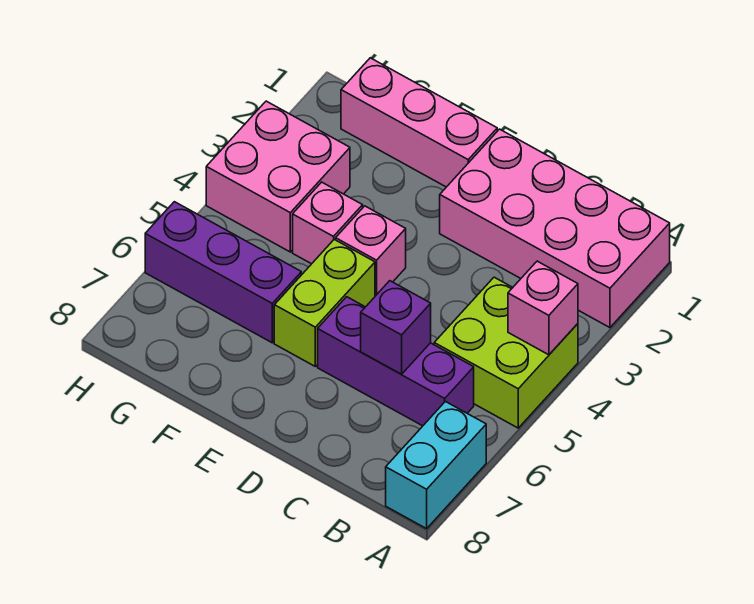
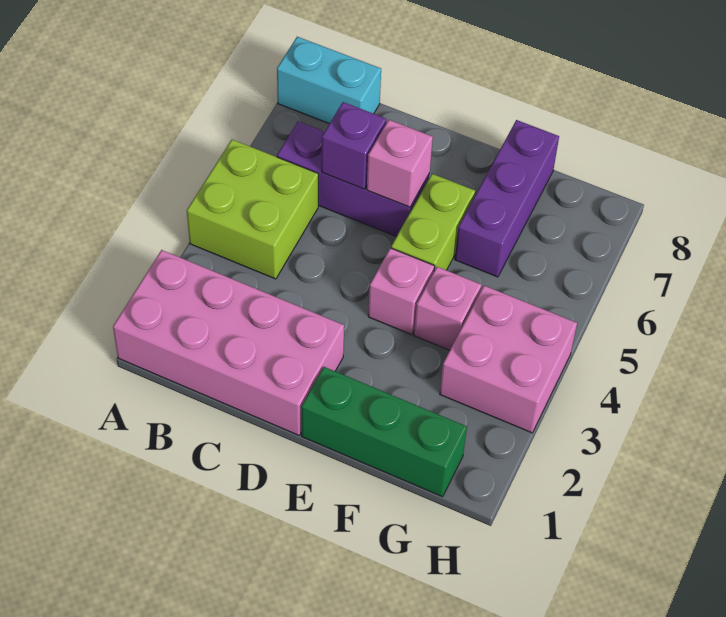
pink 1x1 brick [508,261,578,355] -> pink 1x1 brick moved to [367,120,433,207]
cyan 1x2 brick [386,402,486,529] -> cyan 1x2 brick turned to [277,37,381,124]
pink 1x3 brick [341,58,497,187] -> green 1x3 brick [301,367,467,497]
purple 1x3 brick [145,202,301,343] -> purple 1x3 brick turned to [455,120,559,277]

